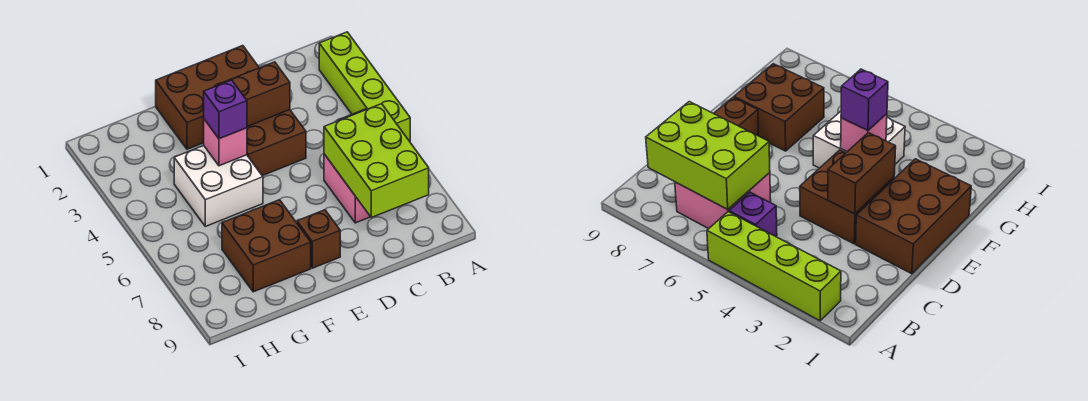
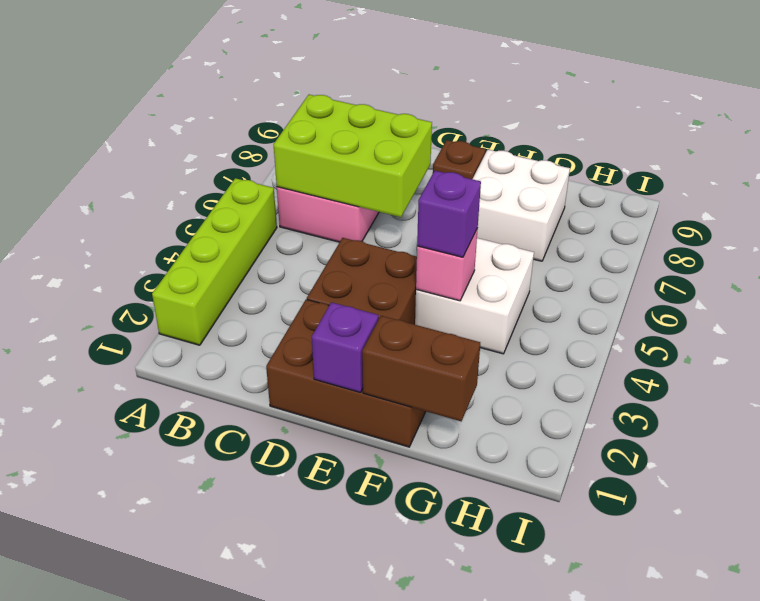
purple 1x1 brick [729,192,777,236] -> purple 1x1 brick moved to [312,302,378,393]
lime 2x3 brick [324,104,429,217] -> lime 2x3 brick turned to [274,95,432,217]
brown 1x2 brick [218,62,290,126] -> brown 1x2 brick moved to [362,316,480,421]
brown 2x2 brick [222,200,311,292] -> white 2x2 brick [473,150,570,261]

